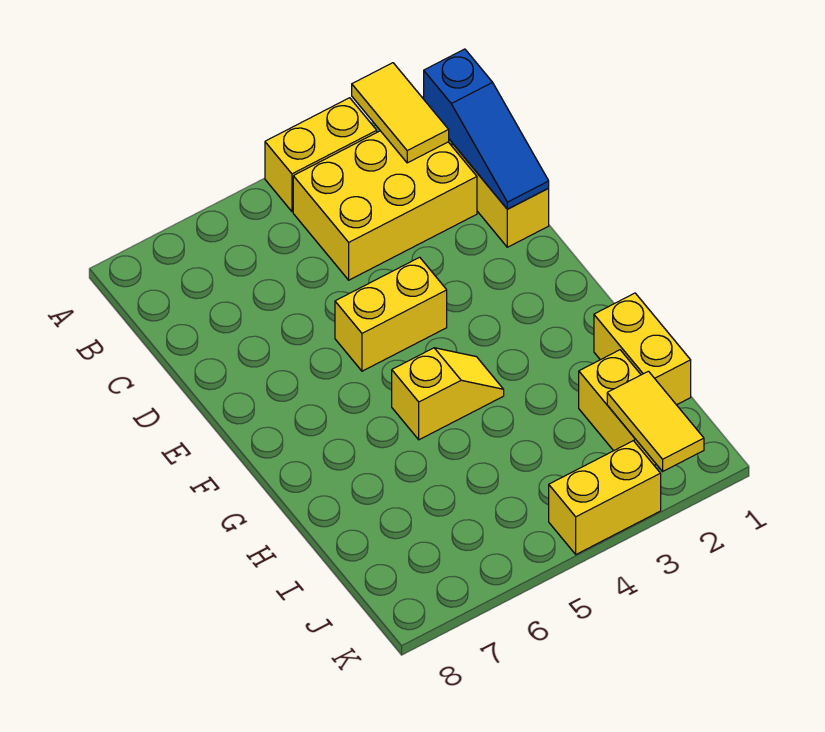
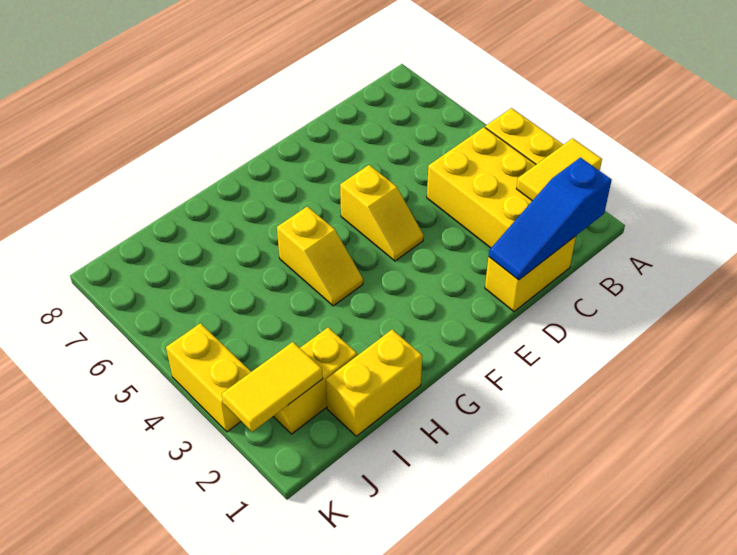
yellow 1x2 brick [335,257,447,371] -> yellow 1x2 slope [340,165,424,261]

